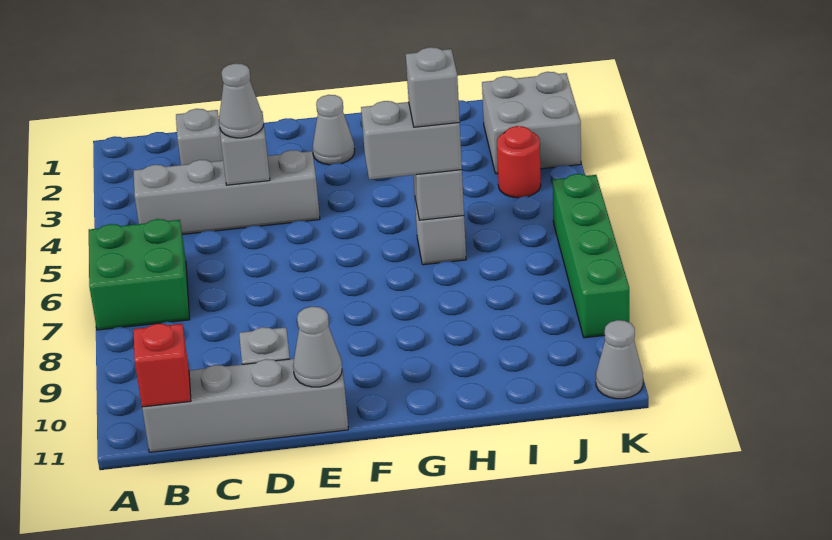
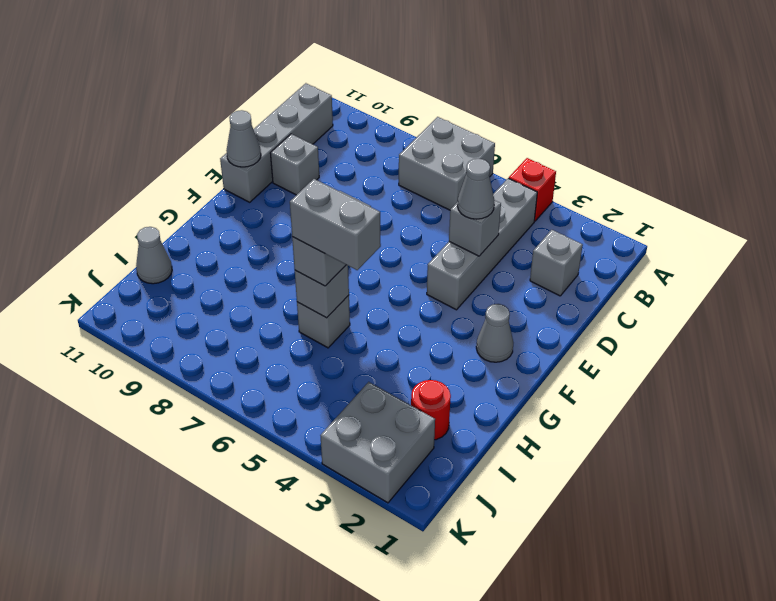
green 2x2 brick [89,219,190,330] -> grey 2x2 brick [399,117,495,210]
red 1x1 brick [133,324,191,407] -> red 1x1 brick moved to [509,158,556,221]
grey 1x1 brick [406,47,460,127] -> grey 1x2 brick [290,179,381,270]
red 1x1 round brick [497,126,541,198] -> red 1x1 round brick moved to [411,380,451,440]
green 1x4 brick [553,174,629,338] -> none
grey 1x1 cone [596,320,643,399] -> grey 1x1 cone moved to [136,227,172,284]

